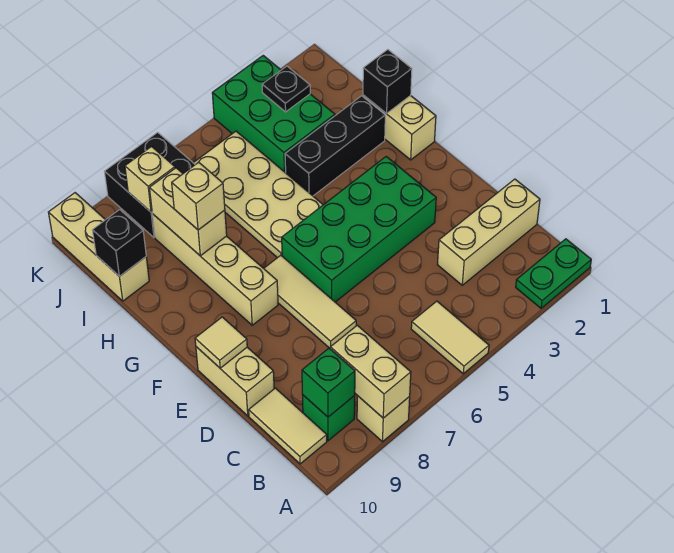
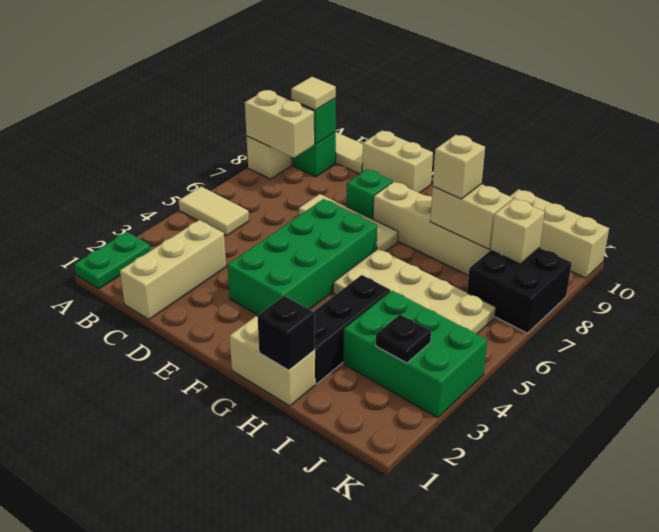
none -> green 1x1 brick [347,169,393,219]
tan 1x1 tile [195,317,247,368] -> tan 1x1 tile moved to [291,77,336,110]
black 1x1 brick [92,210,146,276] -> none

